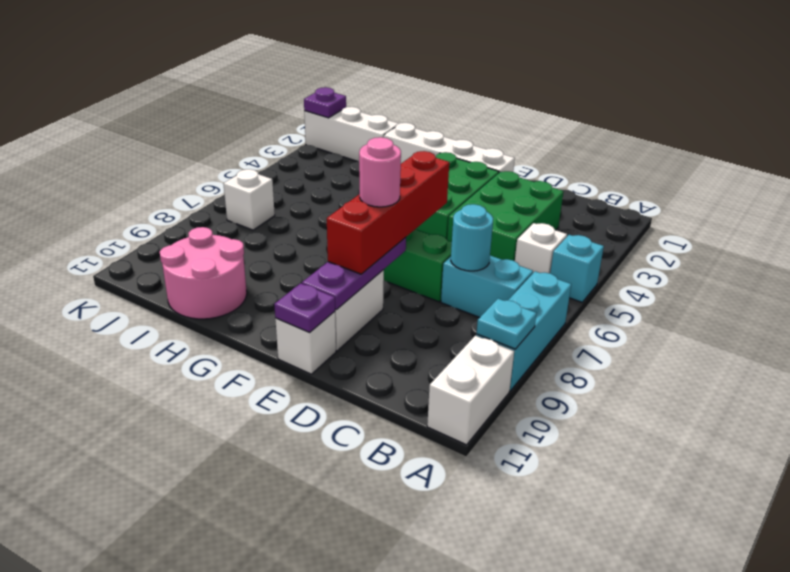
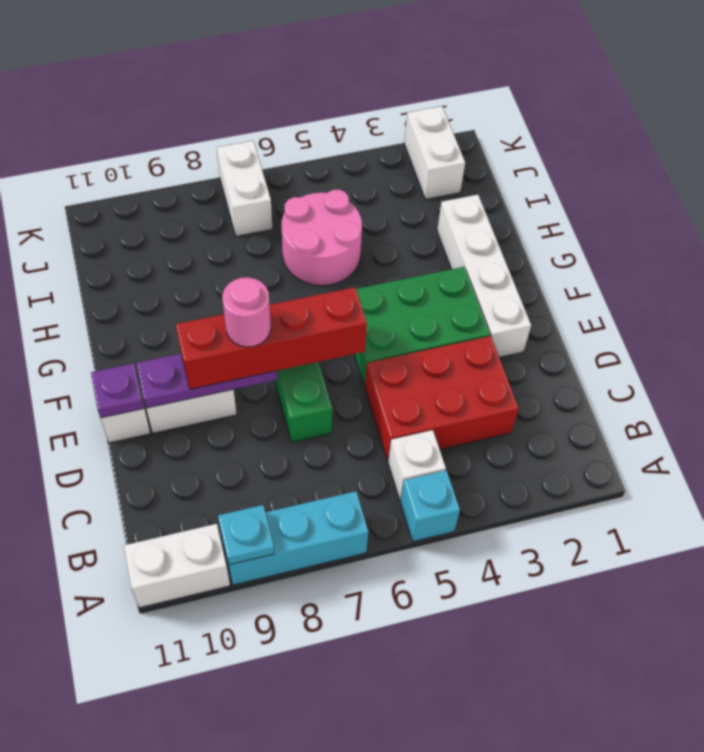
cyan 1x2 brick [441,256,533,318] -> none
green 2x3 brick [447,171,564,261] -> red 2x3 brick [365,336,519,461]
cyan 1x1 round brick [451,204,493,271] -> none
pink 2x2 round brick [160,227,247,319] -> pink 2x2 round brick moved to [282,190,362,286]
white 1x3 brick [304,107,399,162] -> white 1x2 brick [404,106,465,199]
white 1x1 brick [223,169,275,230] -> white 1x2 brick [217,141,272,236]
purple 1x1 plate [304,87,346,118] -> none

